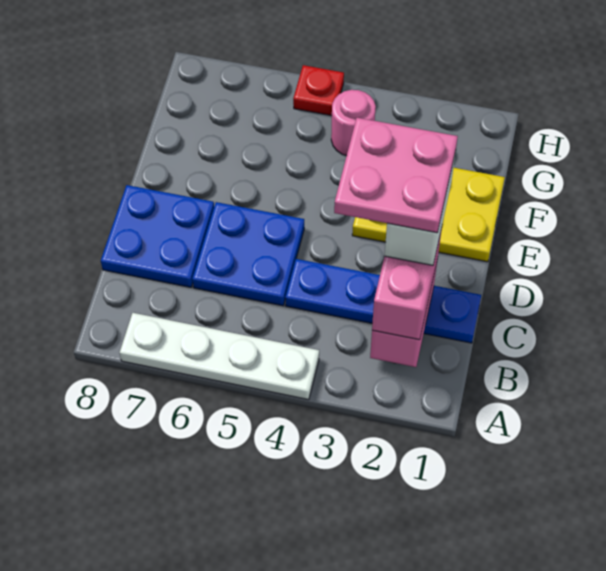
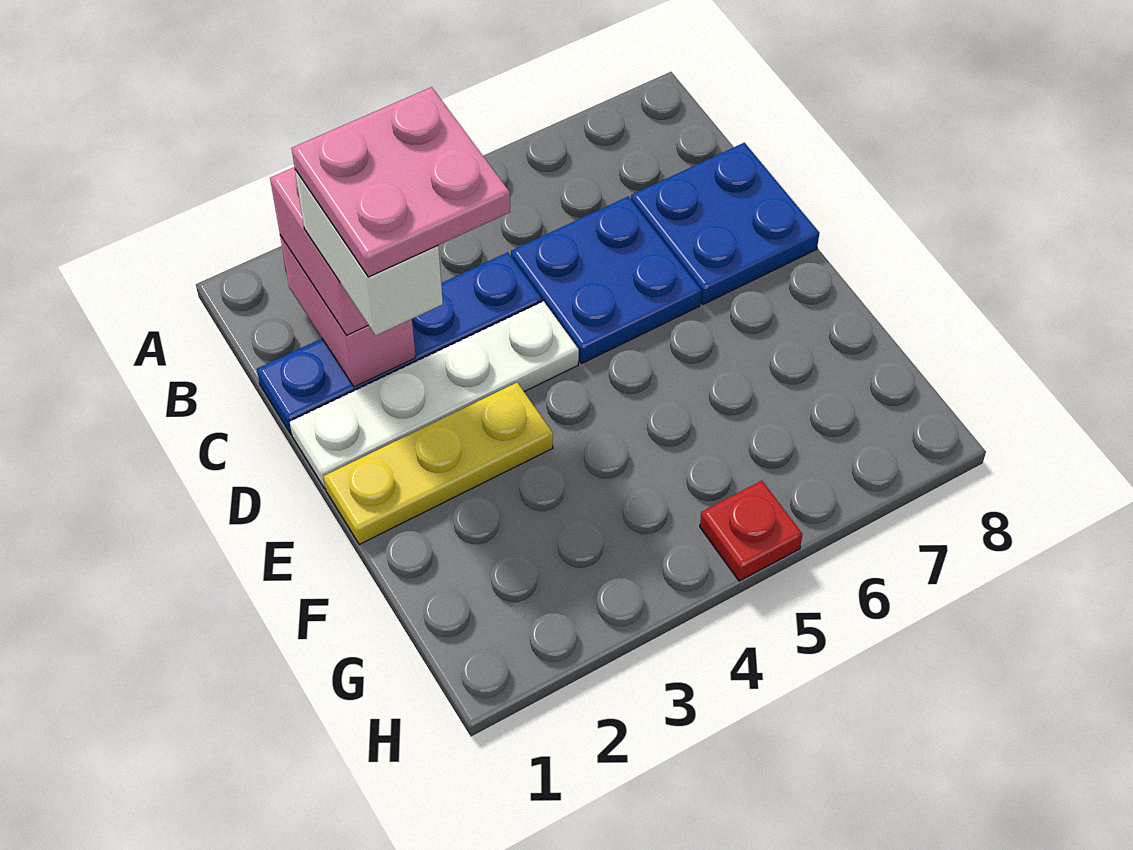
white 1x4 plate [120,313,319,400] -> white 1x4 plate moved to [290,301,579,489]
yellow 2x3 plate [352,168,505,262] -> yellow 1x3 plate [324,383,553,545]
pink 1x1 round brick [331,90,376,156] -> none

